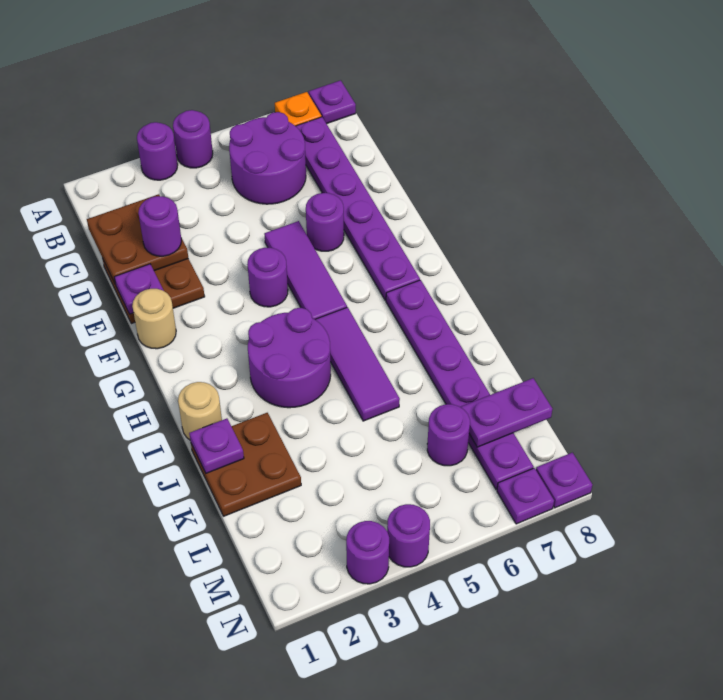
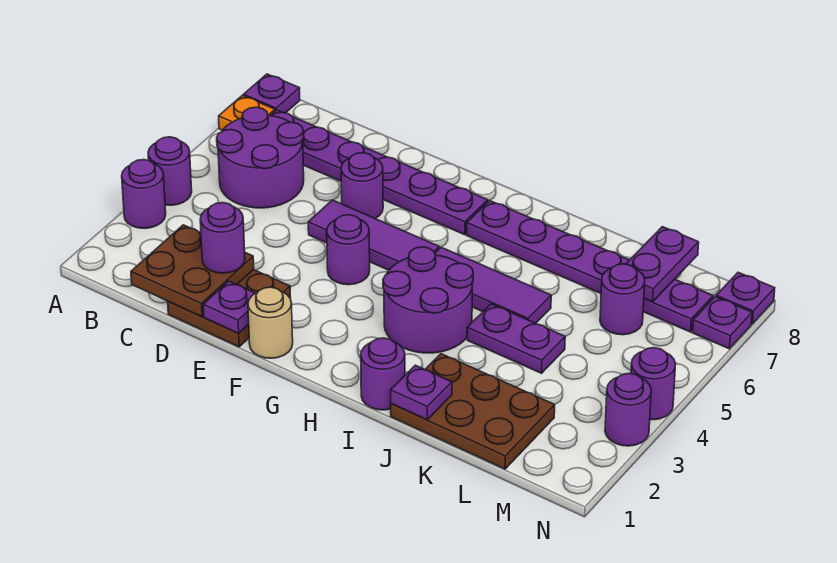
tan 1x1 round brick [178,382,222,440] -> purple 1x1 round brick [361,338,405,410]
brown 2x2 plate [191,413,301,516] -> brown 2x3 plate [391,354,555,469]
none -> purple 1x2 plate [467,304,565,373]

